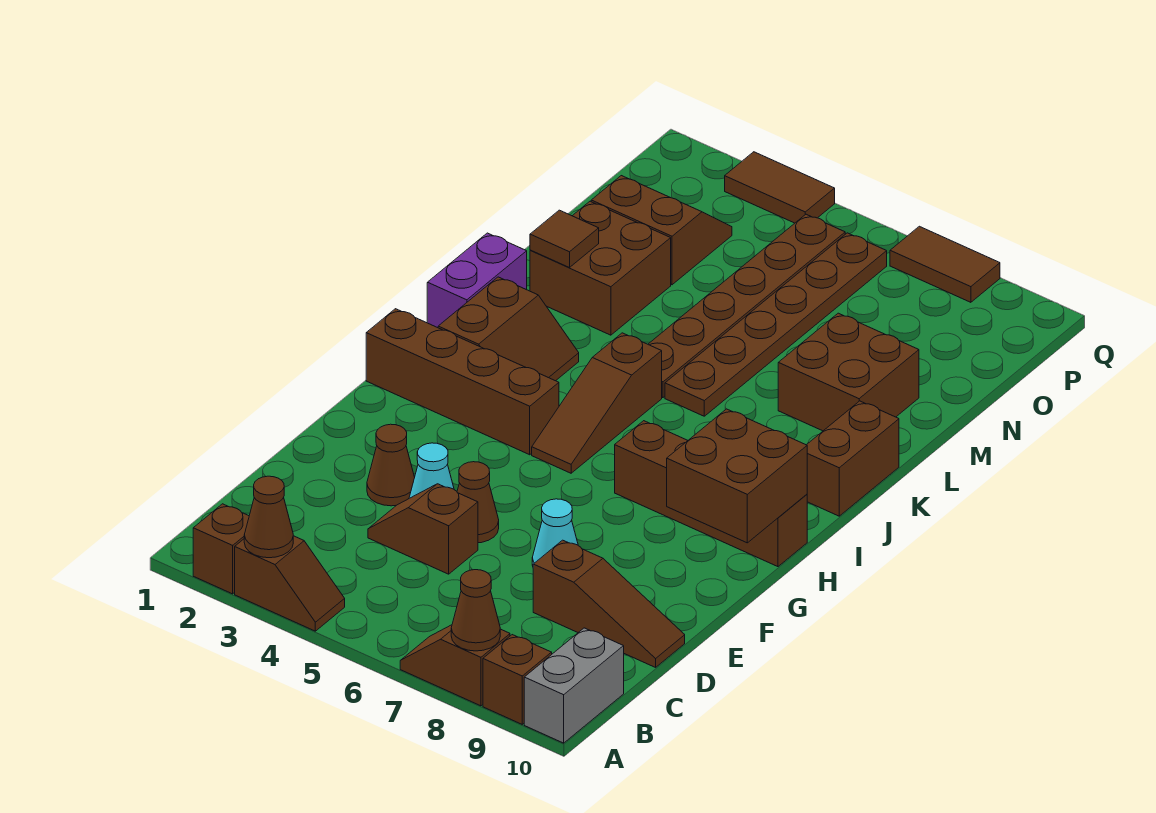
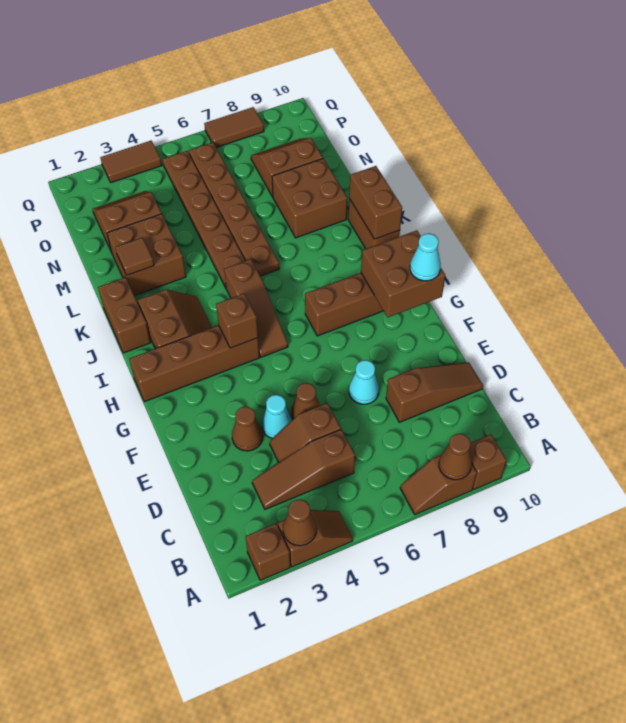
grey 1x2 brick [524,628,624,743] -> none
none -> brown 1x3 slope [252,429,355,509]
none -> cyan 1x1 cone [410,233,441,281]
none -> brown 1x1 brick [216,293,258,348]
purple 1x2 brick [427,233,527,328] -> brown 1x2 brick [98,277,151,353]
none -> brown 1x2 brick [349,166,402,239]
none -> brown 2x2 slope [251,138,323,197]

